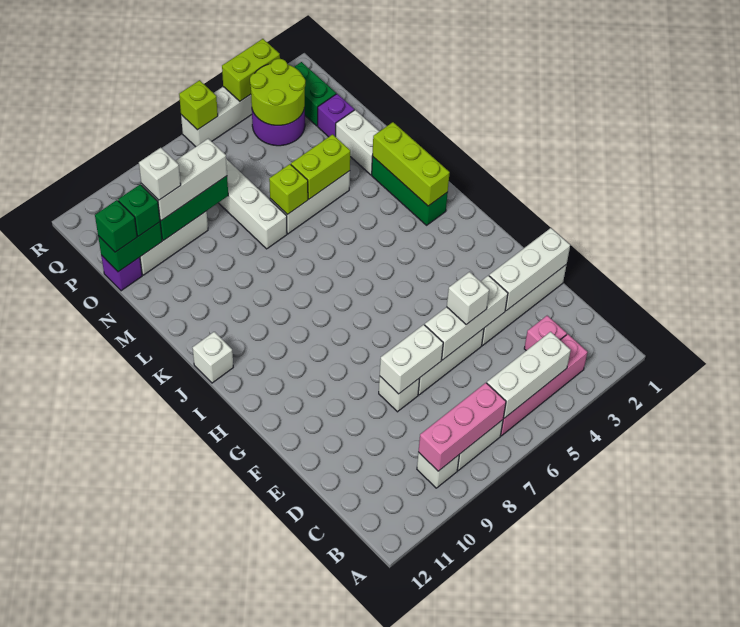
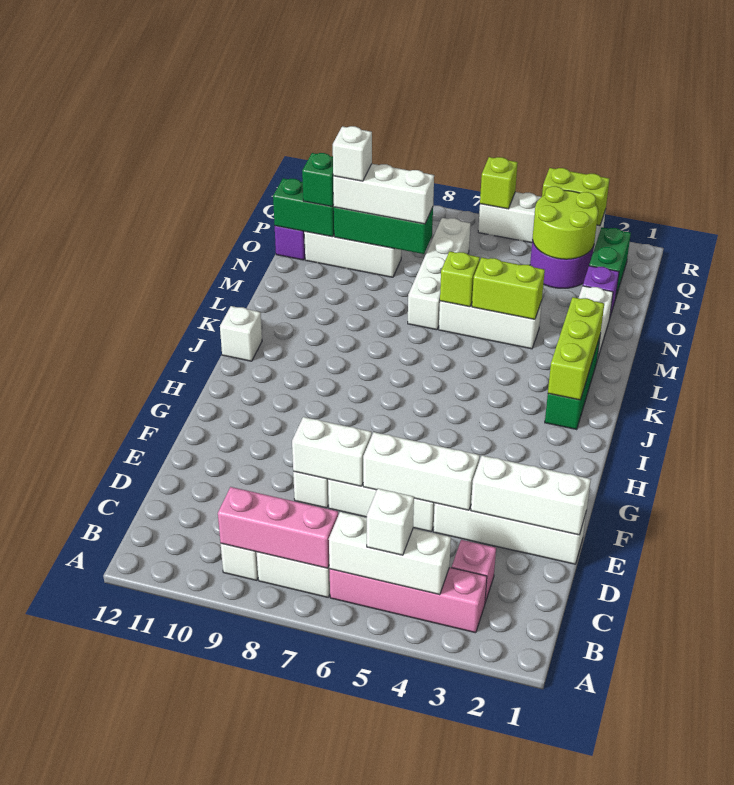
white 1x1 brick [447,272,489,325] -> white 1x1 brick moved to [367,489,414,555]
green 1x1 brick [95,200,137,252] -> none

